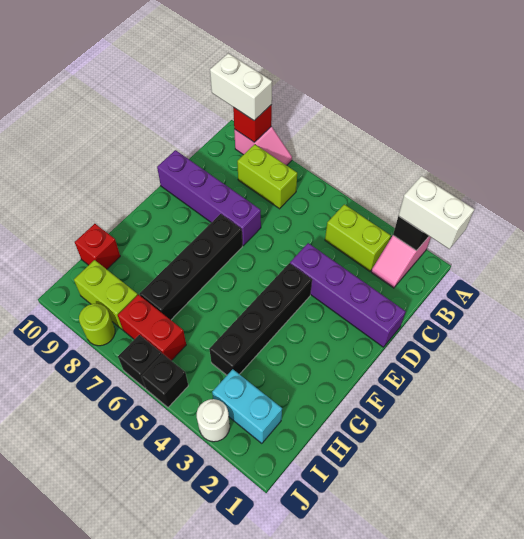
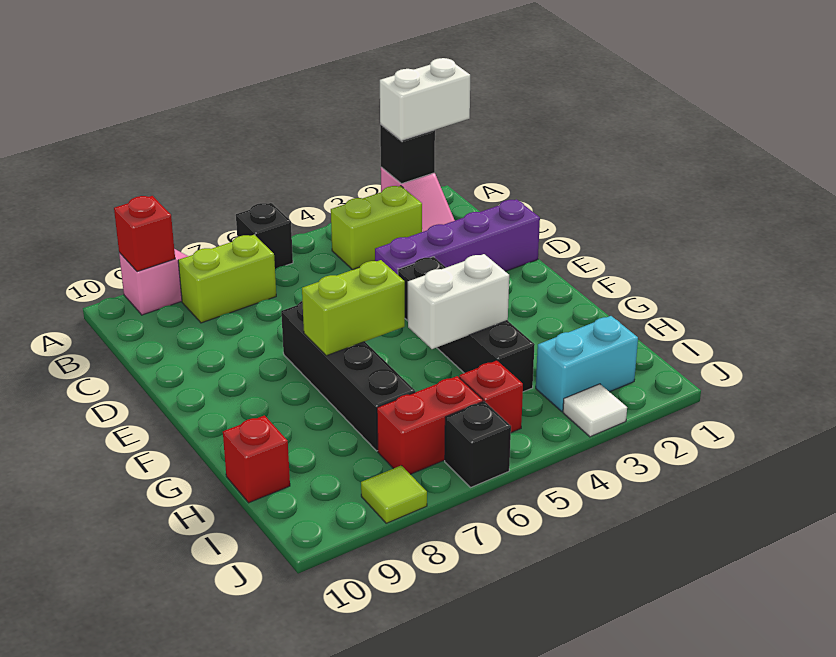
white 1x2 brick [210,53,272,121] -> white 1x2 brick moved to [408,254,509,349]
purple 1x4 brick [157,150,261,246] -> none
none -> red 1x1 brick [459,361,523,433]
lime 1x2 brick [74,260,138,329] -> lime 1x2 brick moved to [302,260,405,356]
white 1x1 round brick [197,399,230,442] -> white 1x1 tile [563,384,627,437]
black 1x1 brick [141,354,188,407] -> black 1x1 brick moved to [236,203,293,269]
lime 1x1 round brick [79,304,115,346] -> lime 1x1 tile [361,465,427,523]

